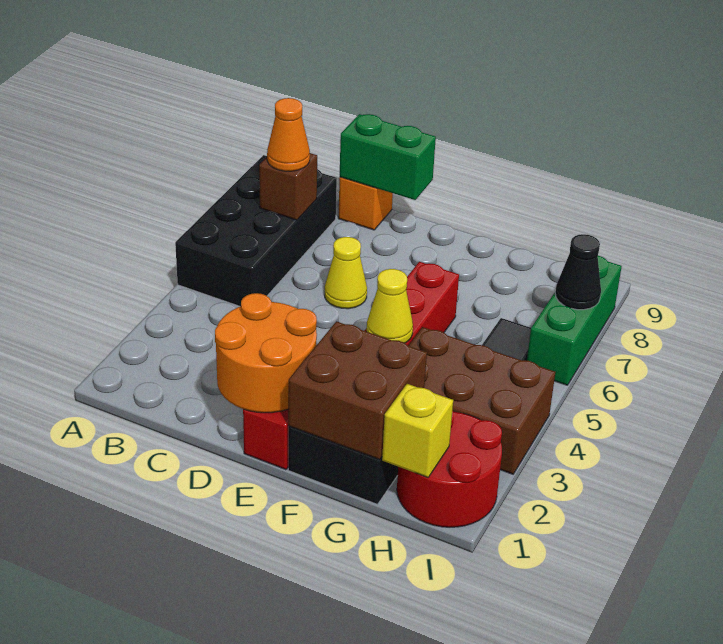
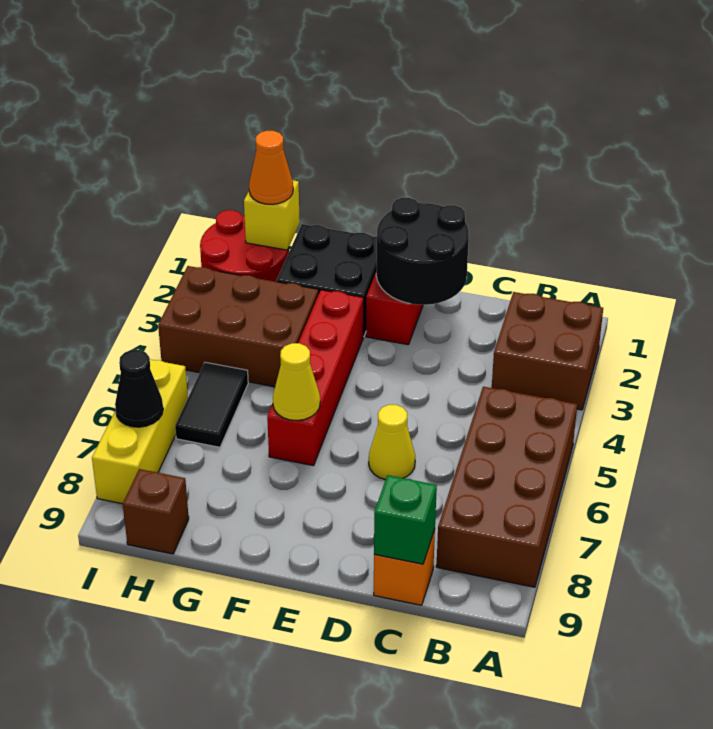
black 2x4 brick [175,155,337,306] -> brown 2x4 brick [436,387,577,587]
brown 1x1 brick [259,153,317,220] -> brown 1x1 brick moved to [123,469,189,554]
orange 1x1 cone [267,98,310,171] -> orange 1x1 cone moved to [249,131,293,204]
green 1x2 brick [340,114,436,200] -> green 1x1 brick [374,475,437,564]
orange 2x2 round brick [215,293,317,413] -> black 2x2 round brick [376,198,469,305]
brown 2x2 brick [288,321,427,460] -> brown 2x2 brick moved to [492,292,603,410]
yellow 1x1 cone [367,269,413,343] -> yellow 1x1 cone moved to [273,343,320,421]
green 1x3 brick [527,256,622,385] -> yellow 1x3 brick [92,360,188,504]

